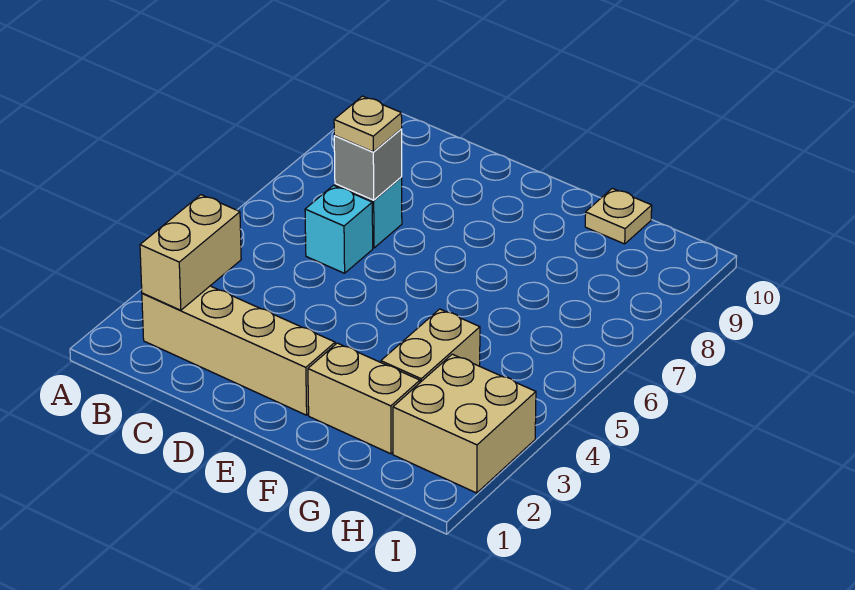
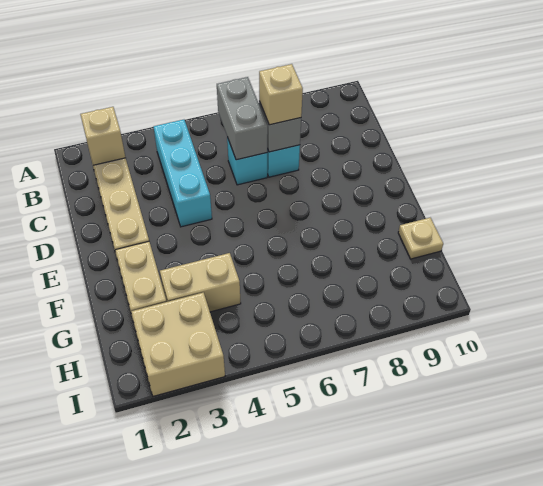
tan 1x2 brick [140,195,241,311] -> tan 1x1 brick [80,107,126,165]
none -> cyan 1x3 brick [154,120,212,227]
none -> grey 1x2 brick [217,77,268,160]
tan 1x1 plate [334,96,402,152] -> tan 1x1 brick [259,64,303,125]

